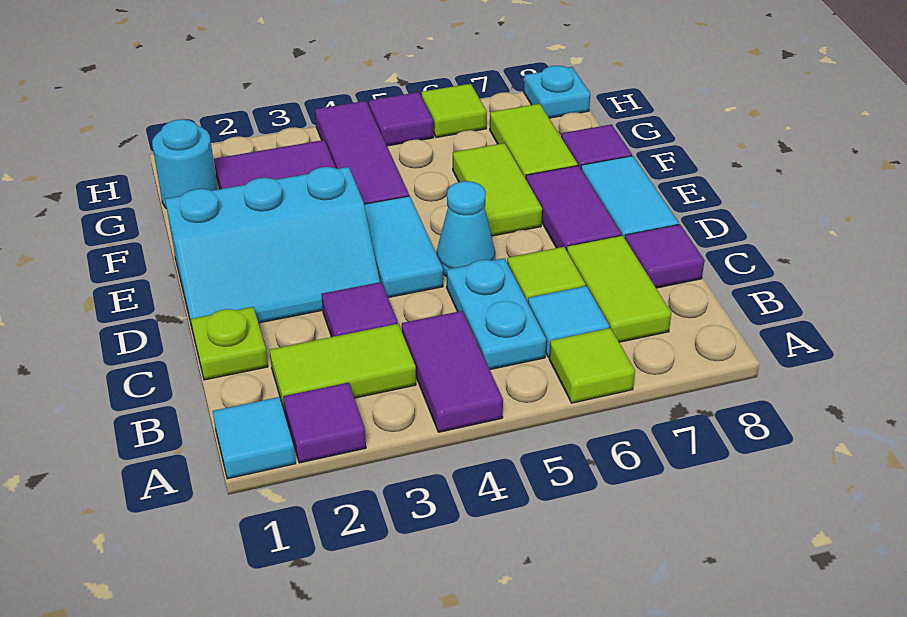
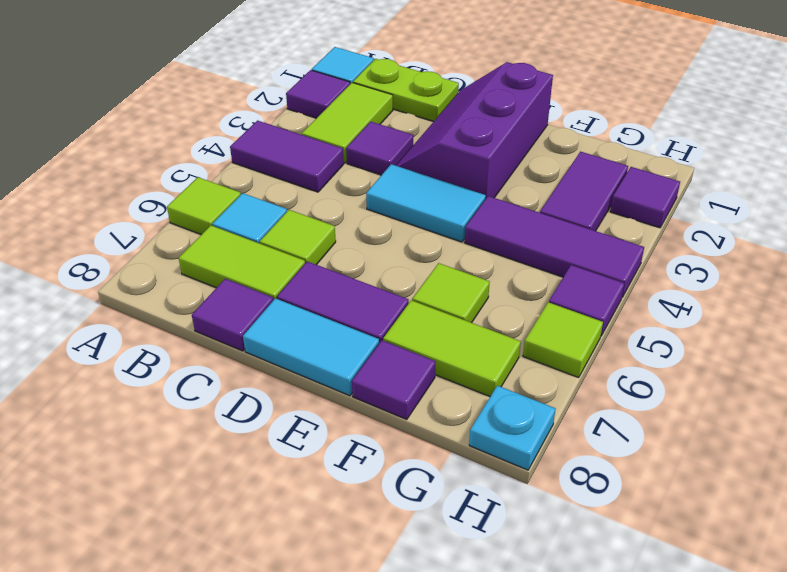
cyan 1x2 plate [447,258,546,370] -> none
lime 1x1 plate [191,307,268,380] -> lime 1x2 plate [353,59,459,122]
cyan 2x3 slope [165,167,380,331] -> purple 2x3 slope [396,62,553,199]
cyan 1x1 cone [436,181,496,277] -> none
lime 1x2 tile [453,143,542,236] -> lime 1x1 tile [412,263,490,323]
cyan 1x1 round brick [152,119,218,209] -> none
none -> purple 1x1 tile [610,167,680,228]

